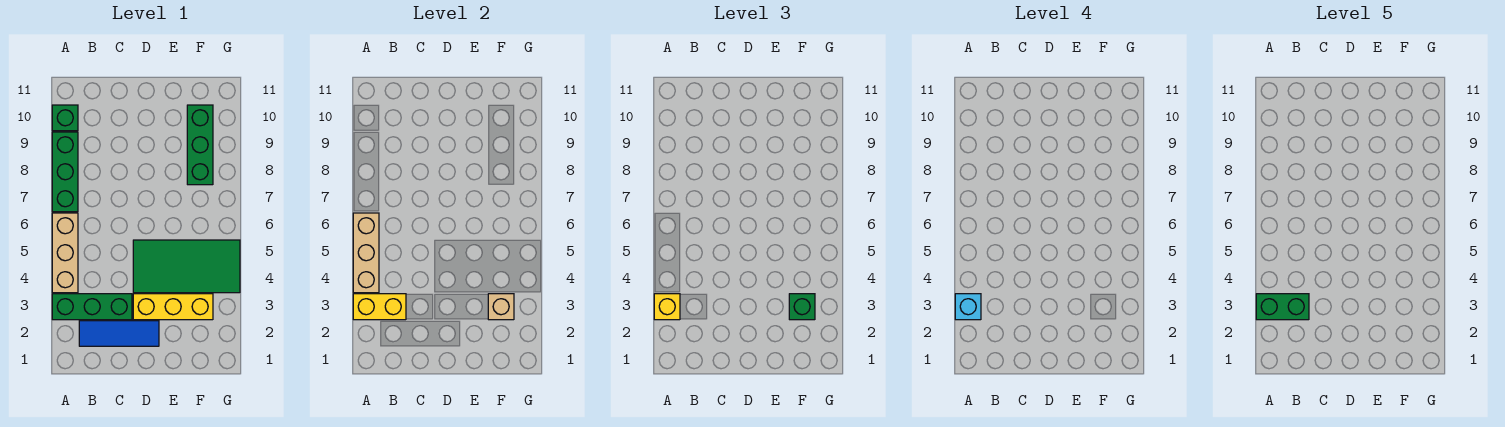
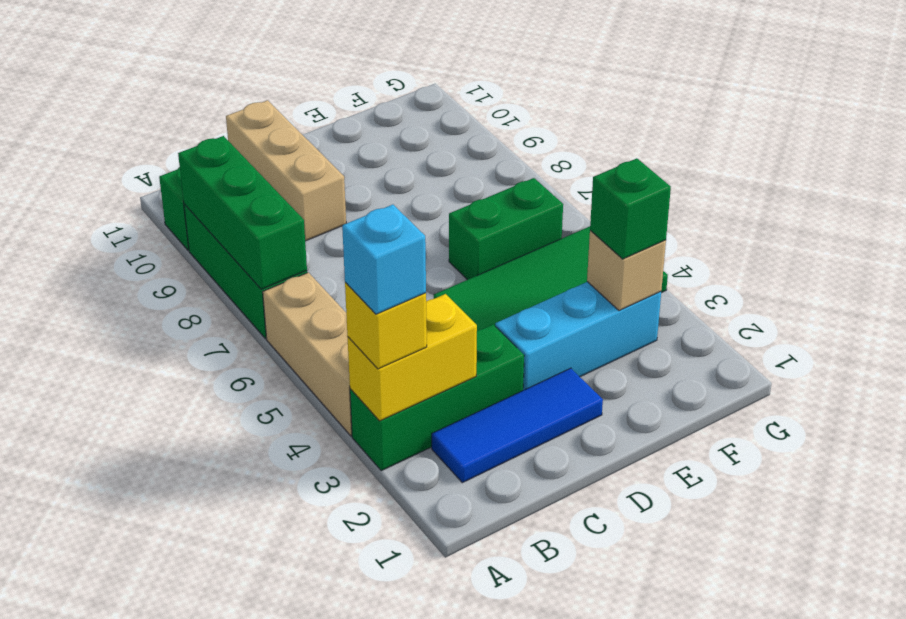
green 1x2 brick [1256,294,1309,320] -> green 1x2 brick moved to [449,178,563,280]
tan 1x3 brick [353,213,379,293] -> tan 1x3 brick moved to [226,100,346,241]
yellow 1x3 brick [133,294,213,320] -> cyan 1x3 brick [495,282,661,390]
green 1x3 brick [187,105,213,185] -> green 1x3 brick moved to [178,136,307,289]

